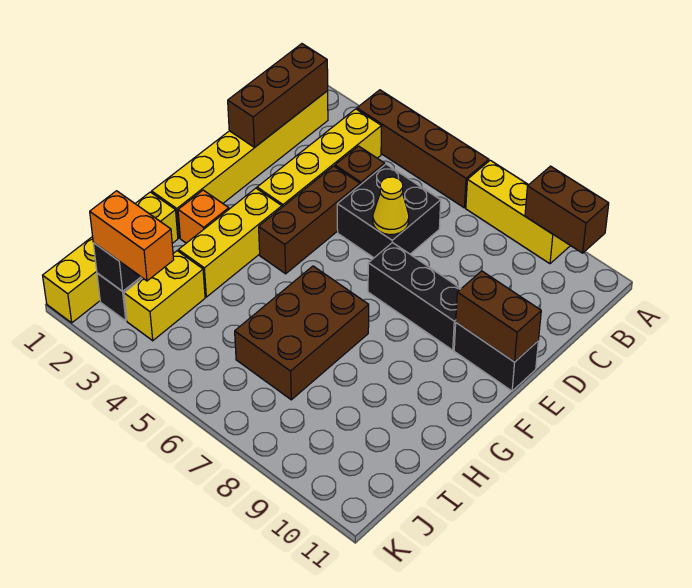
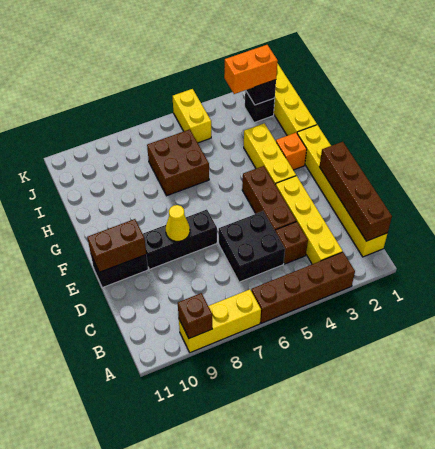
brown 1x2 brick [525,166,609,253] -> brown 1x1 brick [178,293,212,338]
brown 1x3 brick [228,44,328,147] -> brown 1x4 brick [320,142,392,241]
yellow 1x1 cone [373,177,409,235] -> yellow 1x1 cone moved to [166,205,190,241]
brown 2x3 brick [235,266,369,400] -> brown 2x2 brick [147,129,209,196]
yellow 1x2 brick [124,251,205,341] -> yellow 1x2 brick moved to [173,89,211,143]

